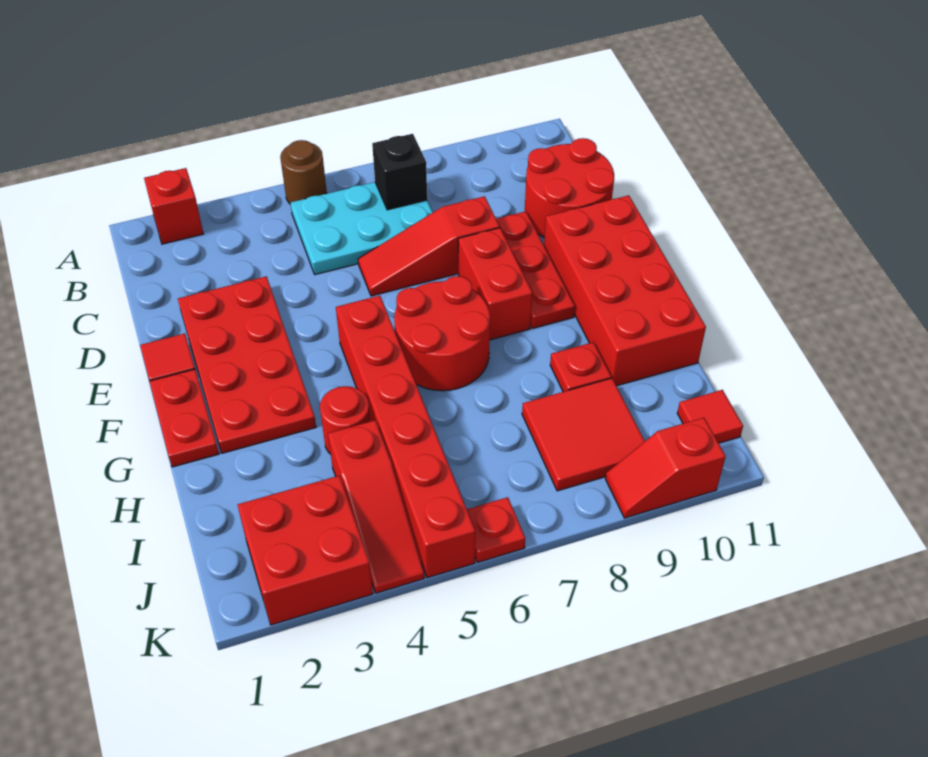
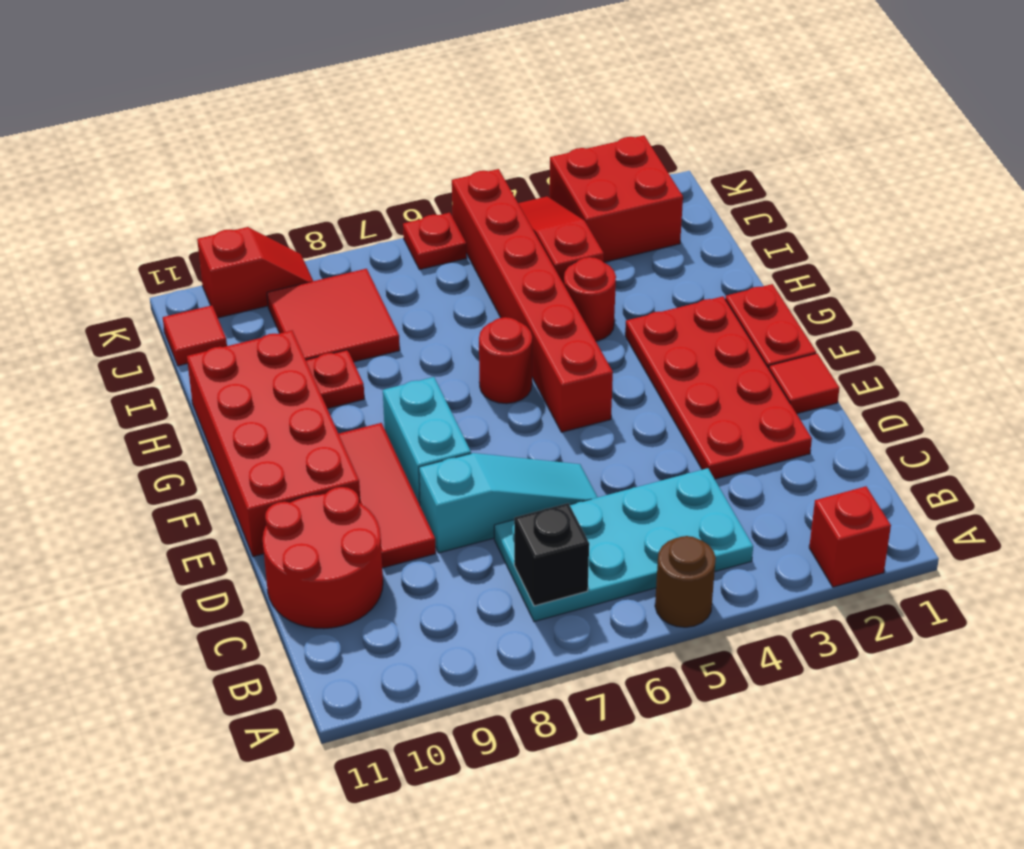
cyan 2x3 plate [291,182,433,275] -> cyan 2x4 plate [494,468,753,622]
red 1x3 slope [358,196,500,296] -> cyan 1x3 slope [419,453,598,553]
red 1x3 plate [496,211,575,328] -> red 1x3 tile [339,423,436,568]
red 1x2 brick [458,228,532,340] -> cyan 1x2 brick [383,377,471,504]
red 2x2 round brick [394,276,490,391] -> red 1x1 round brick [479,317,532,404]

